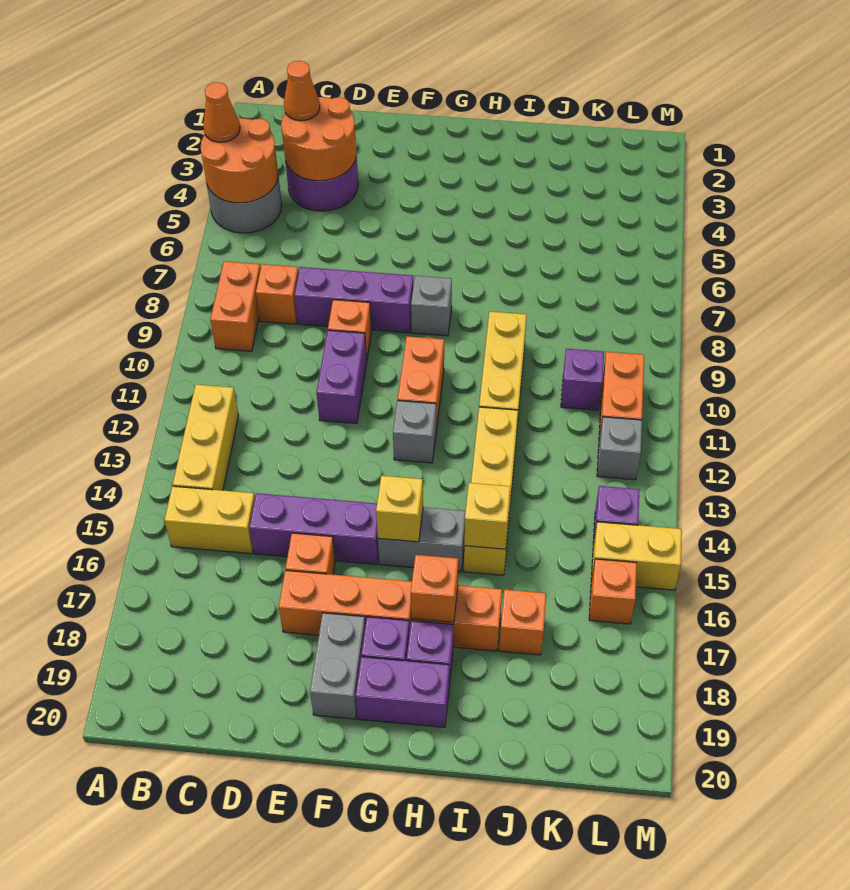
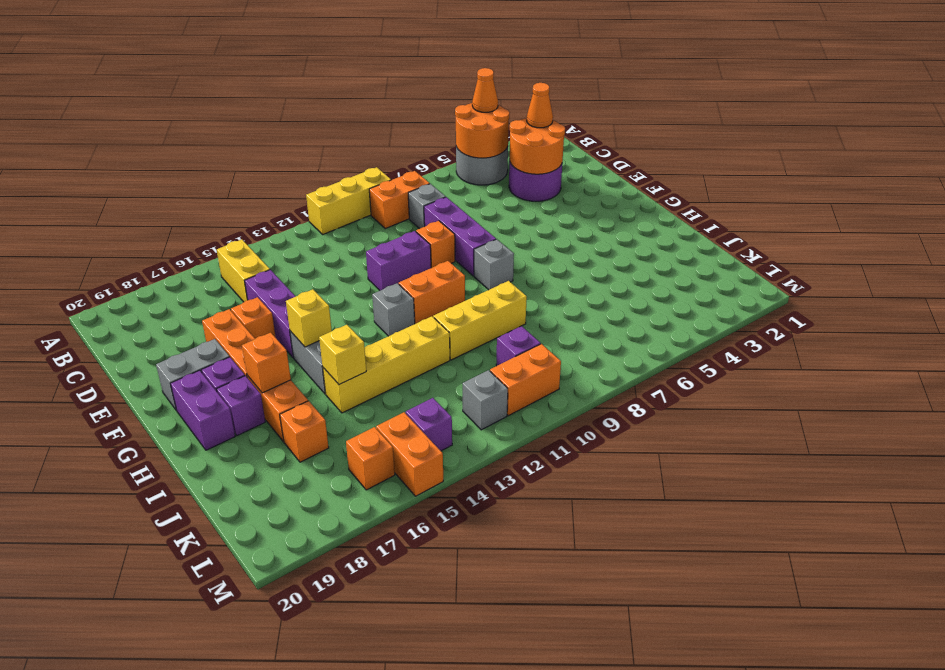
yellow 1x3 brick [173,385,239,490] -> yellow 1x3 brick moved to [306,167,391,234]
orange 1x1 brick [256,264,299,324] -> grey 1x1 brick [408,184,446,229]
yellow 1x2 brick [591,522,682,590] -> orange 1x2 brick [376,412,443,496]

